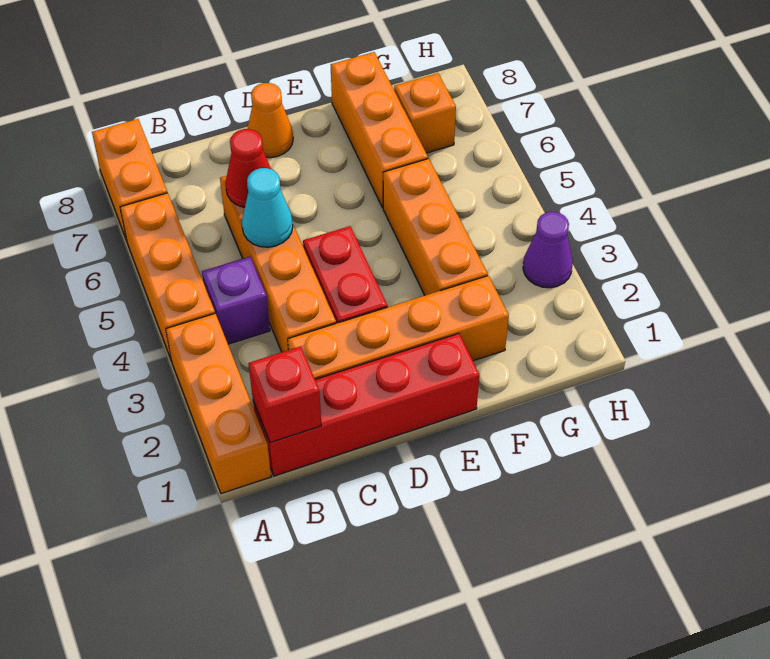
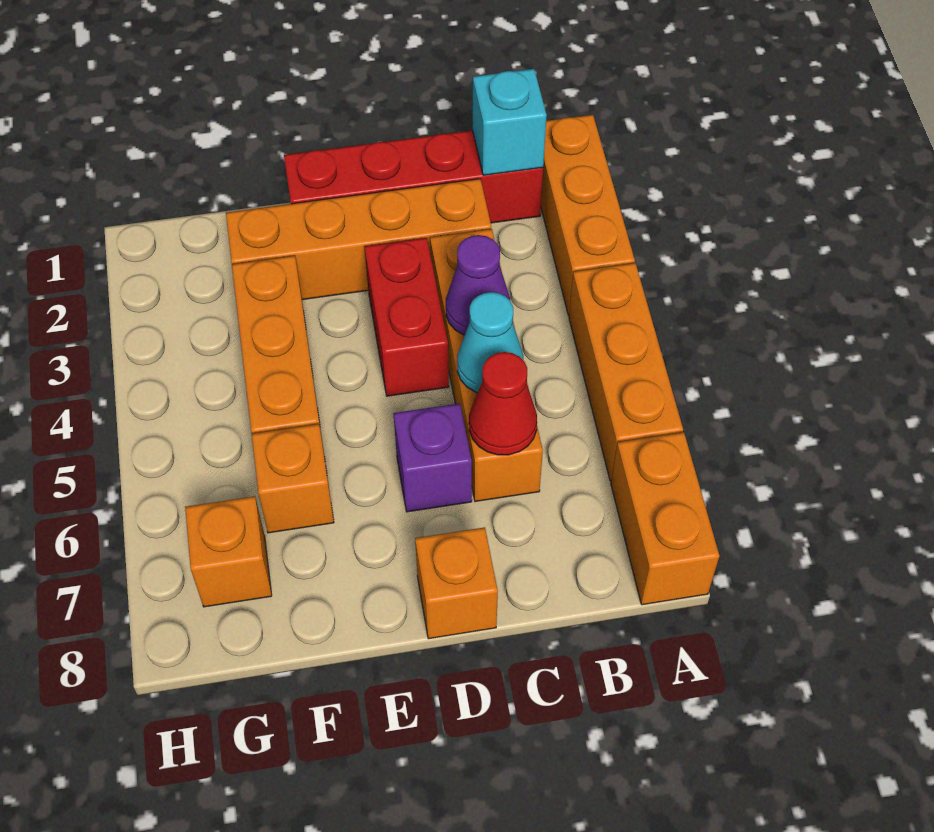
red 1x1 brick [248,346,321,443] -> cyan 1x1 brick [473,69,547,175]
purple 1x1 brick [202,257,270,344] -> purple 1x1 brick moved to [393,403,472,512]
orange 1x1 cone [247,83,293,158] -> orange 1x1 brick [415,527,498,639]
orange 1x3 brick [331,52,428,208] -> orange 1x1 brick [252,424,334,533]
purple 1x1 cone [523,212,573,288] -> purple 1x1 cone moved to [446,235,510,335]

